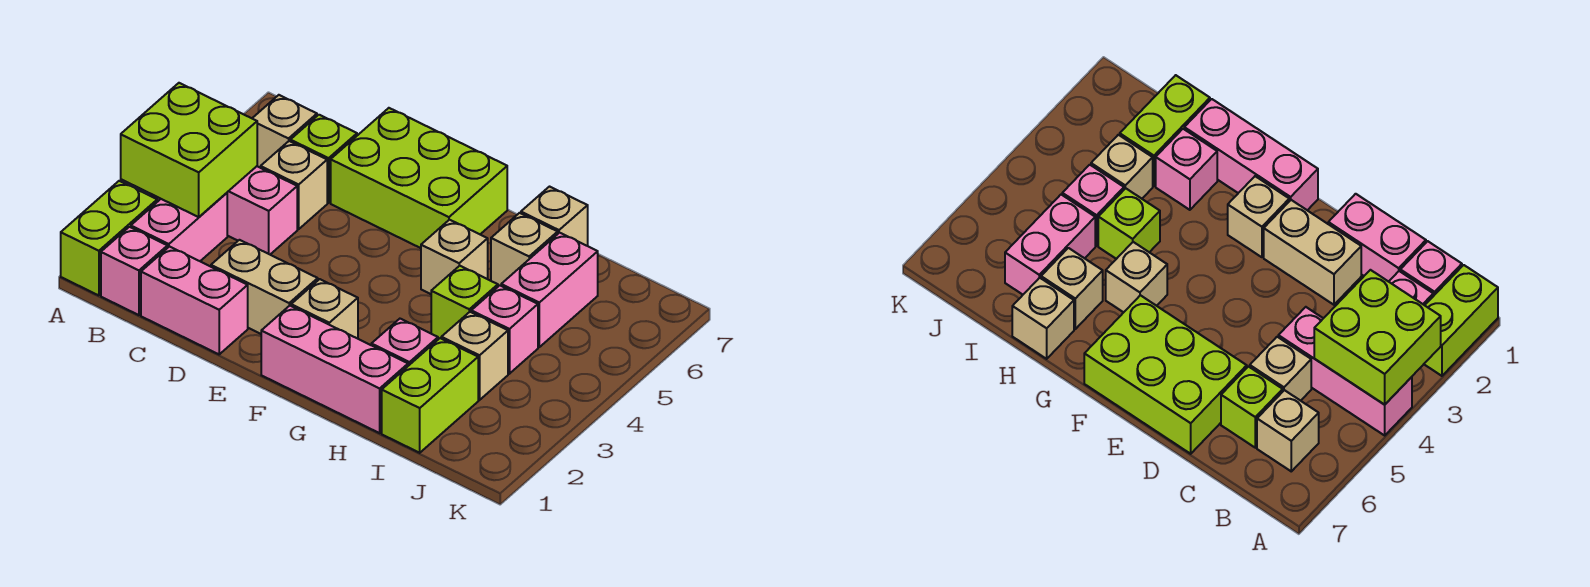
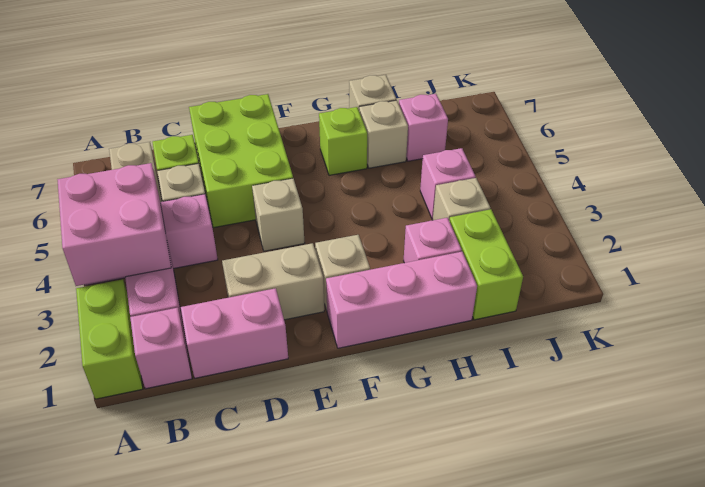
lime 2x2 brick [121,83,257,217] -> pink 2x2 brick [57,163,171,286]
lime 2x3 brick [331,108,507,248] -> lime 2x3 brick turned to [189,94,293,228]
tan 1x1 brick [421,220,488,294] -> tan 1x1 brick moved to [252,178,305,251]
lime 1x1 brick [431,266,498,339] -> lime 1x1 brick moved to [319,107,367,175]
pink 1x2 brick [501,233,598,347] -> pink 1x1 brick [399,94,448,161]

